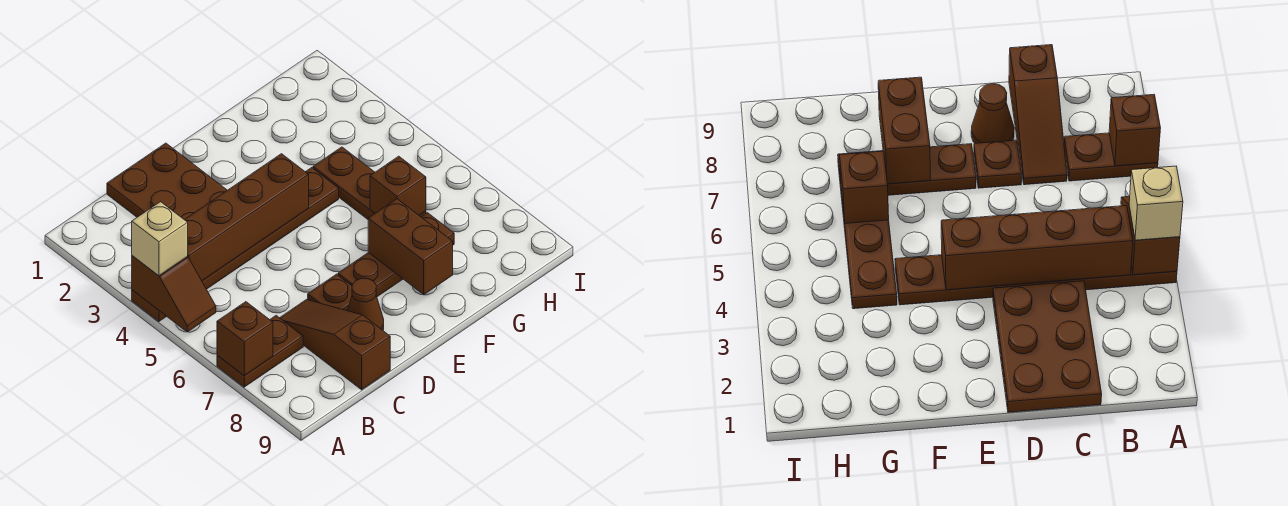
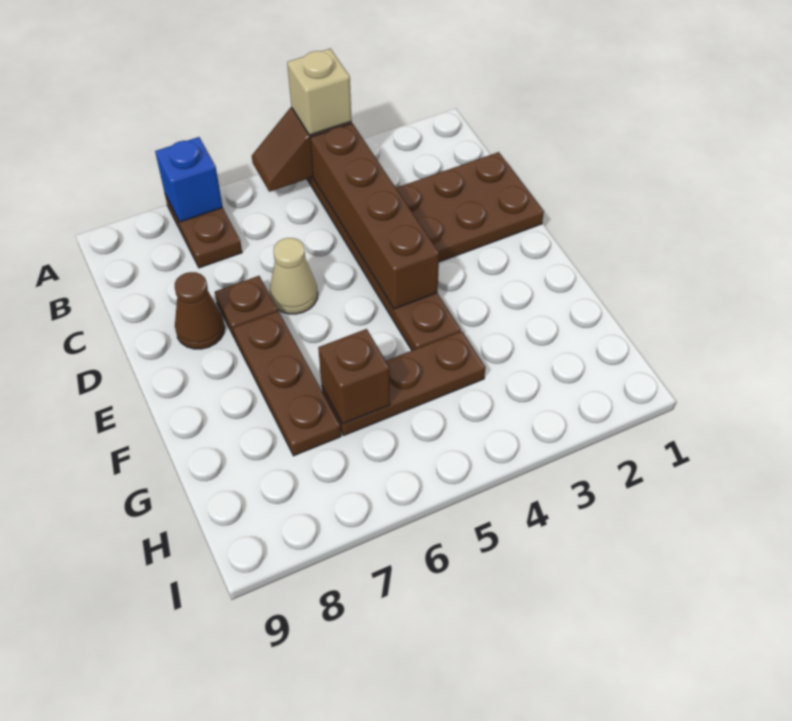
brown 1x1 brick [217,302,273,376] -> blue 1x1 brick [155,137,223,222]
brown 1x3 slope [280,300,390,390] -> none
none -> tan 1x1 cone [270,238,318,314]
brown 1x2 brick [368,199,453,295] -> none

